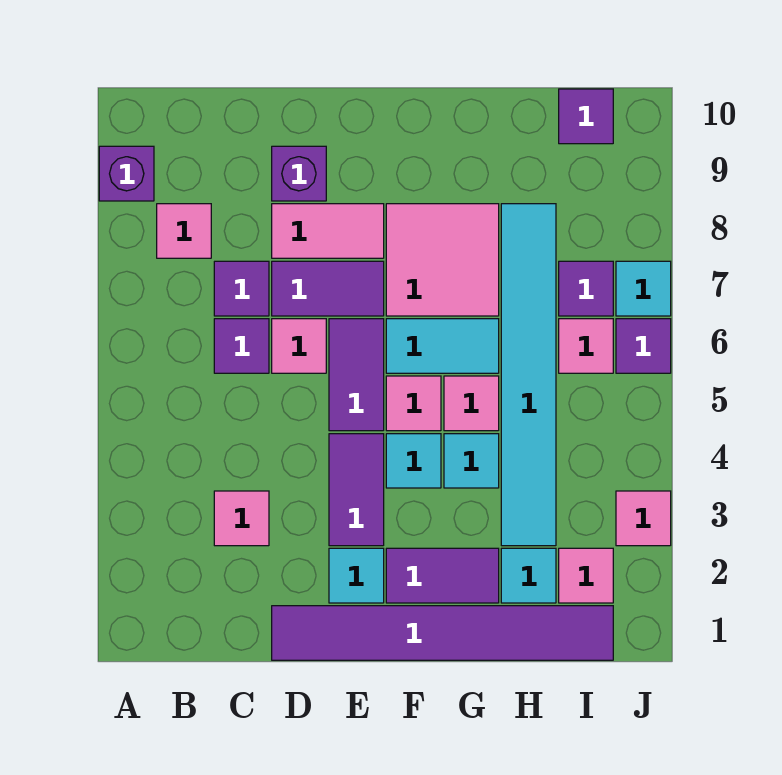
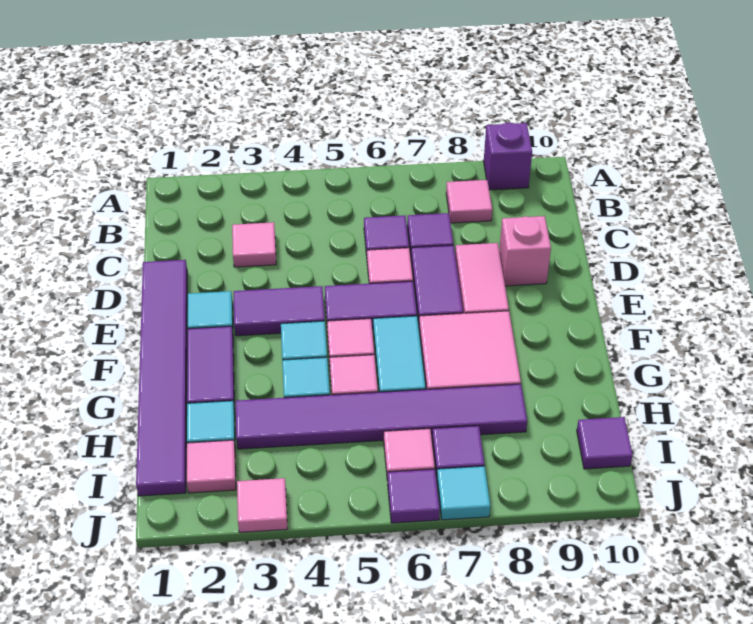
purple 1x1 brick [272,146,326,201] -> pink 1x1 brick [499,216,551,286]
cyan 1x6 tile [501,204,556,546] -> purple 1x6 tile [236,384,527,449]

